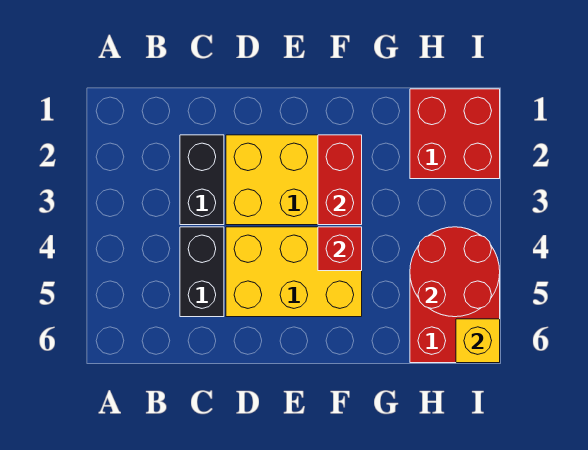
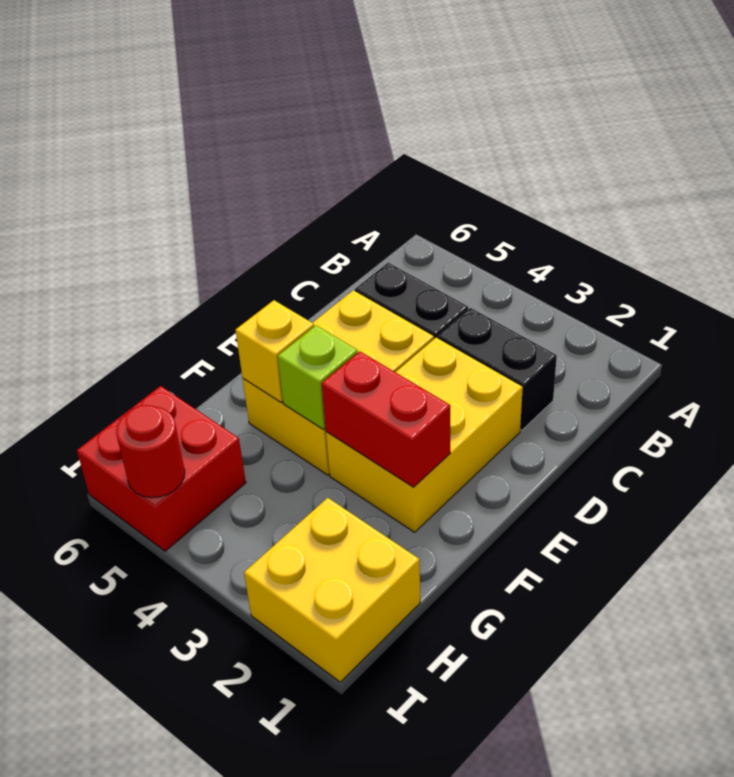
red 1x1 brick [318,227,362,271] -> lime 1x1 brick [278,325,358,430]
red 2x2 brick [410,89,500,179] -> yellow 2x2 brick [244,498,420,682]
red 2x2 round brick [410,227,500,317] -> red 1x1 round brick [116,405,185,498]
yellow 1x1 brick [456,319,500,363] -> yellow 1x1 brick moved to [236,300,314,402]

